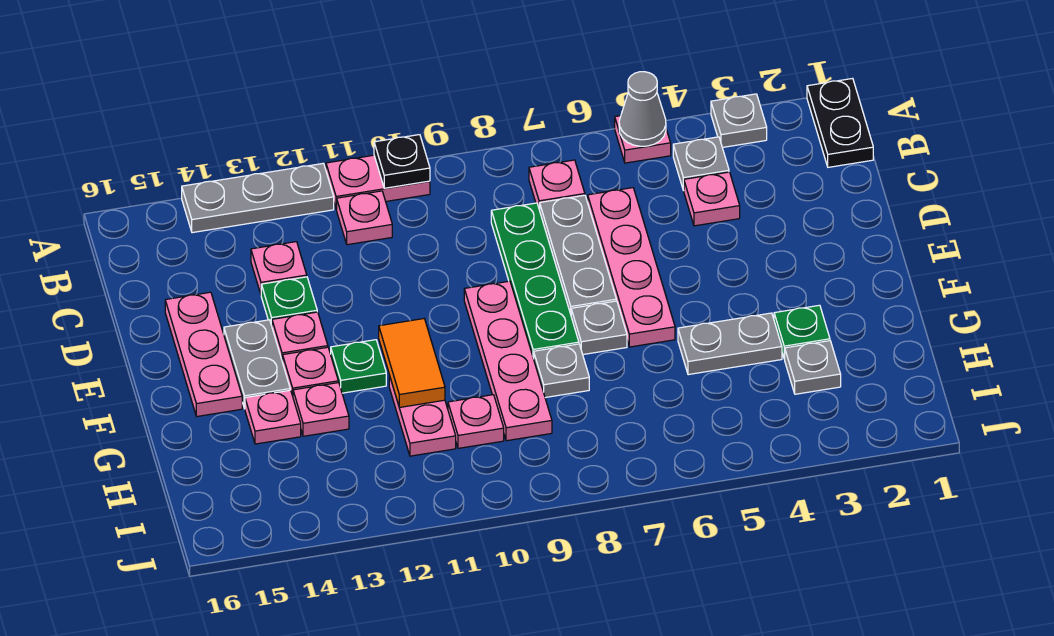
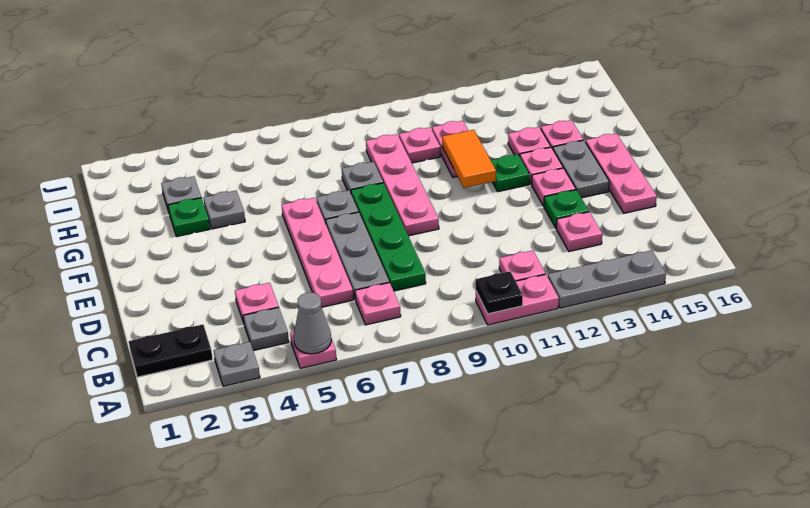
black 1x2 plate [807,78,873,167] -> black 1x2 plate turned to [129,325,213,377]
grey 1x2 plate [678,313,782,375] -> grey 1x1 plate [203,191,245,229]

